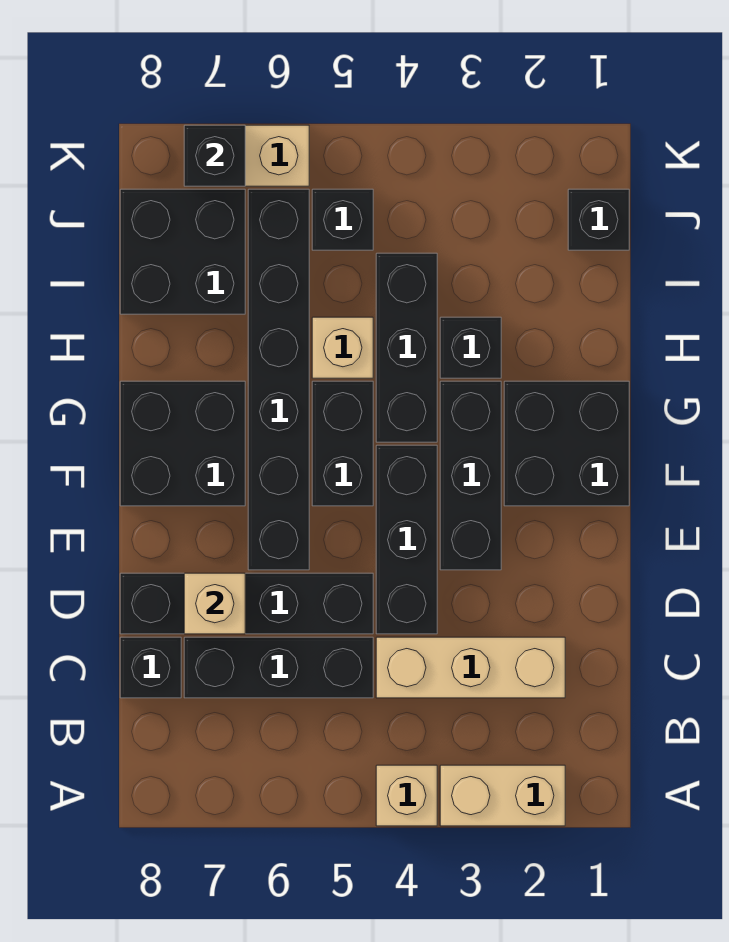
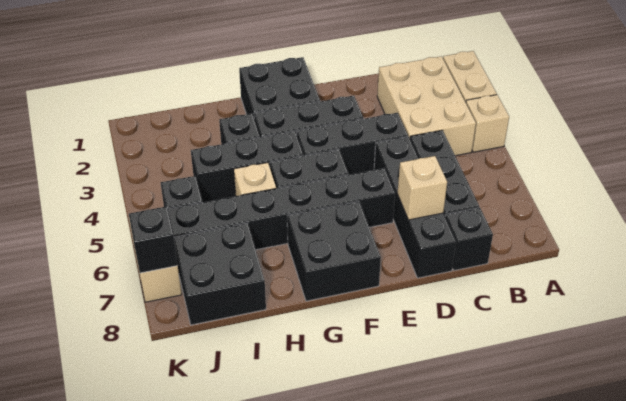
tan 1x3 brick [376,637,565,698] -> tan 2x3 brick [377,56,476,156]
black 1x1 brick [568,189,629,250] -> none

